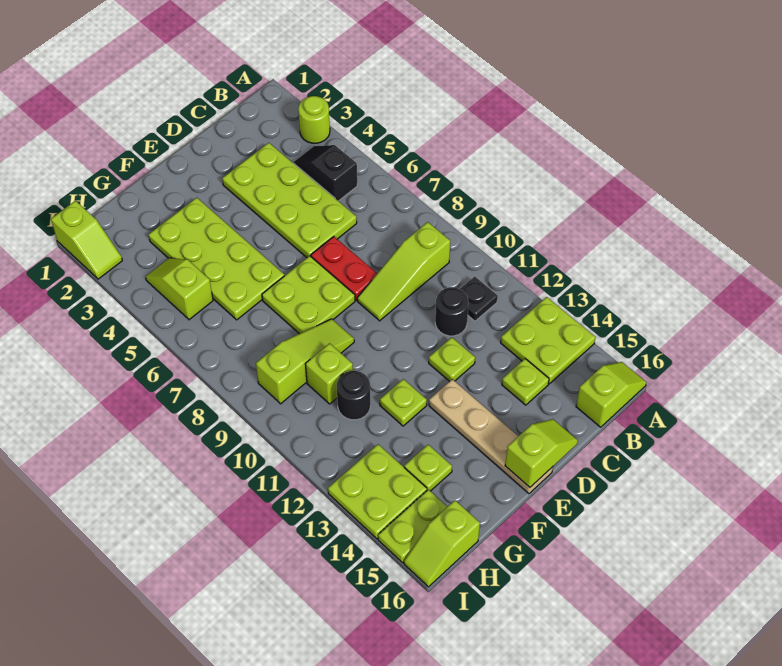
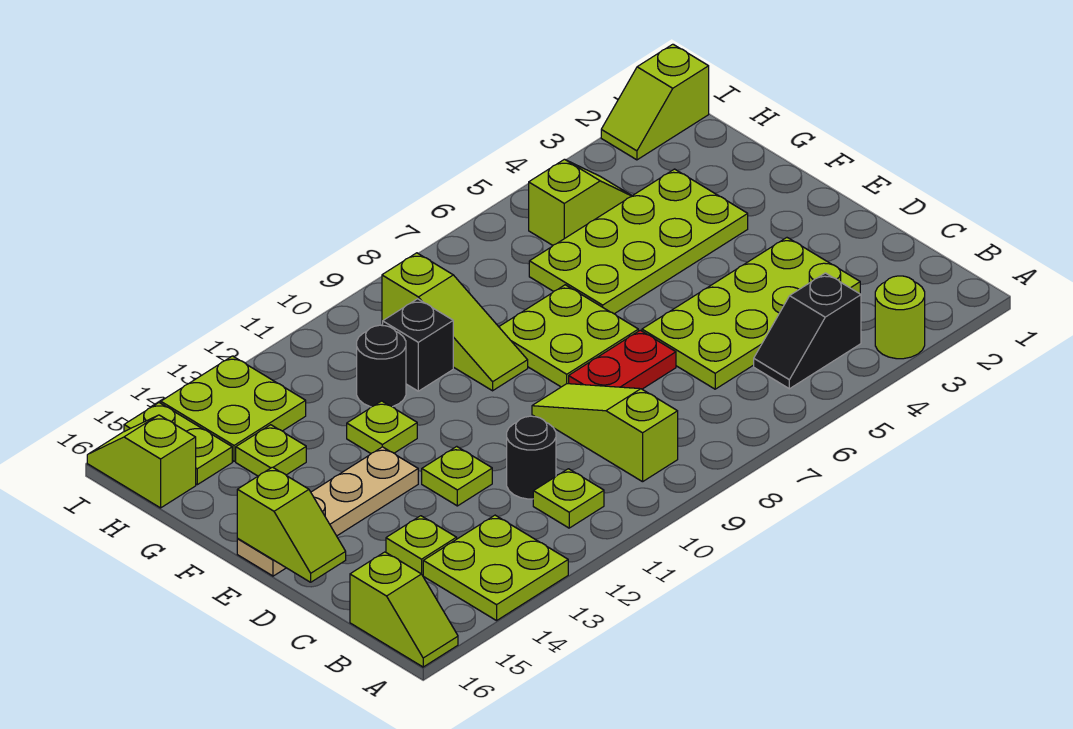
black 1x2 slope [293,145,357,201] -> black 1x2 slope turned to [754,273,861,389]
black 1x1 plate [460,276,498,321] -> lime 1x1 plate [533,469,604,528]
lime 1x1 brick [305,343,353,404] -> black 1x1 brick [383,299,453,391]

